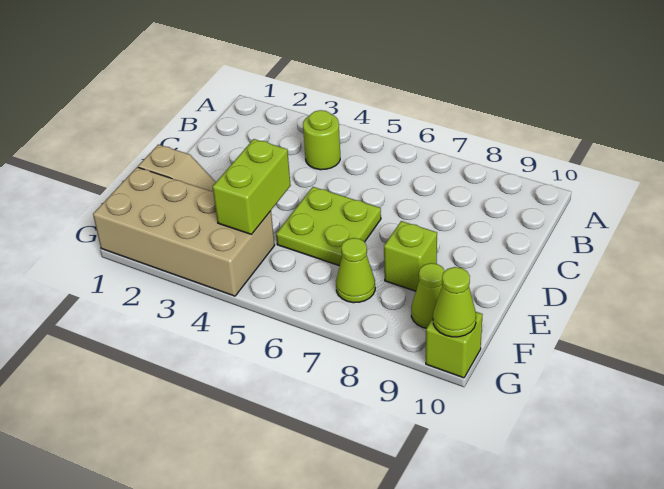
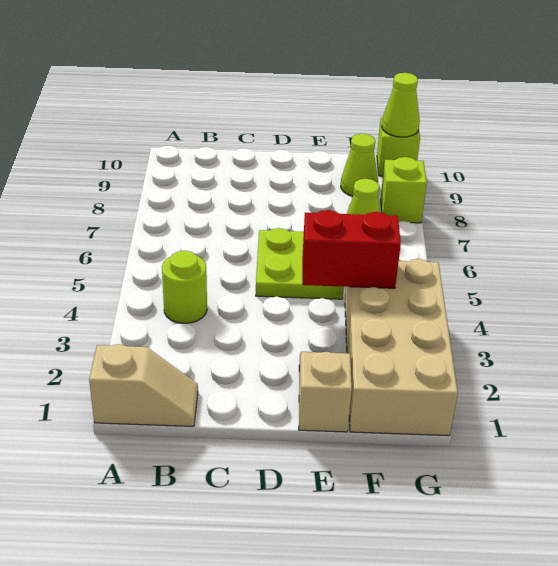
none -> tan 1x2 slope [89,344,198,426]
lime 1x2 brick [213,139,291,234] -> red 1x2 brick [302,210,401,288]
lime 1x1 brick [384,221,437,291] -> lime 1x1 brick moved to [381,157,427,223]

